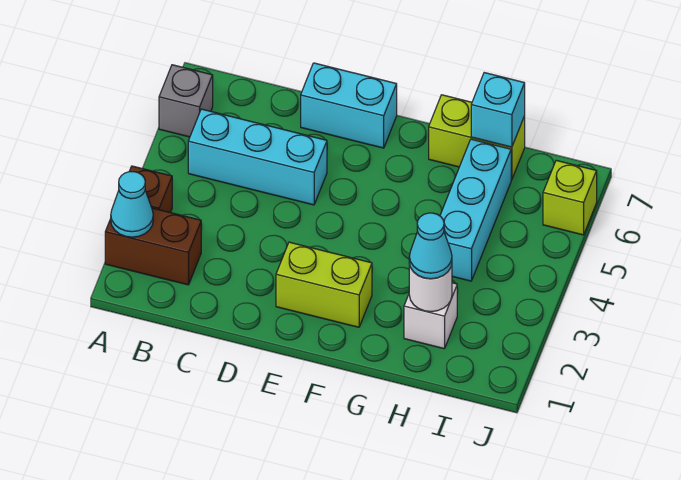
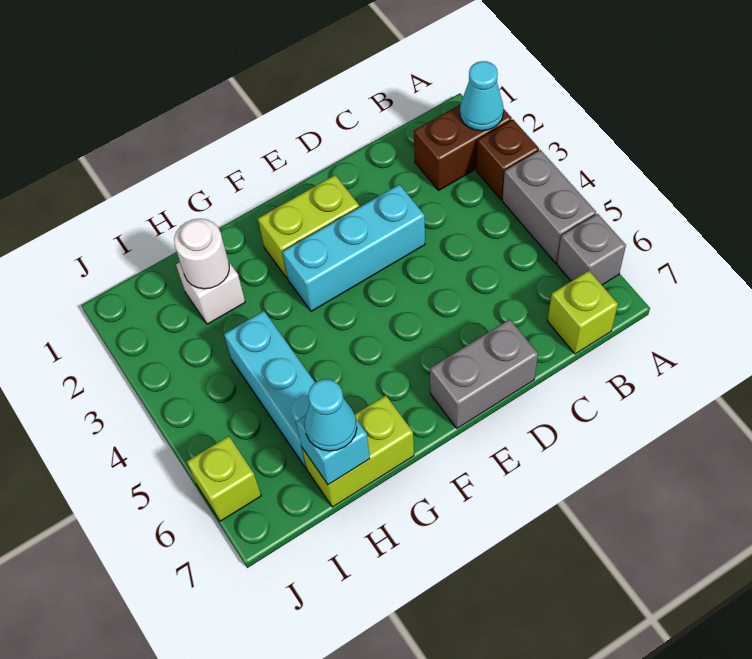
none -> grey 1x2 brick [502,150,596,263]
cyan 1x3 brick [188,109,327,205] -> cyan 1x3 brick moved to [282,184,425,311]
none -> lime 1x1 brick [548,271,618,354]
cyan 1x2 brick [301,63,397,148] -> grey 1x2 brick [430,319,538,428]
cyan 1x1 cone [409,213,452,279] -> cyan 1x1 cone moved to [305,379,357,451]

